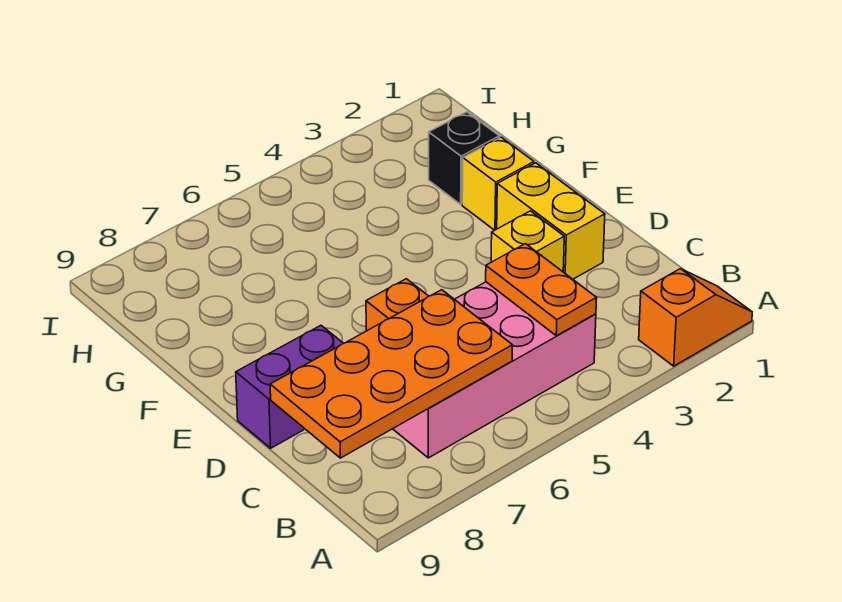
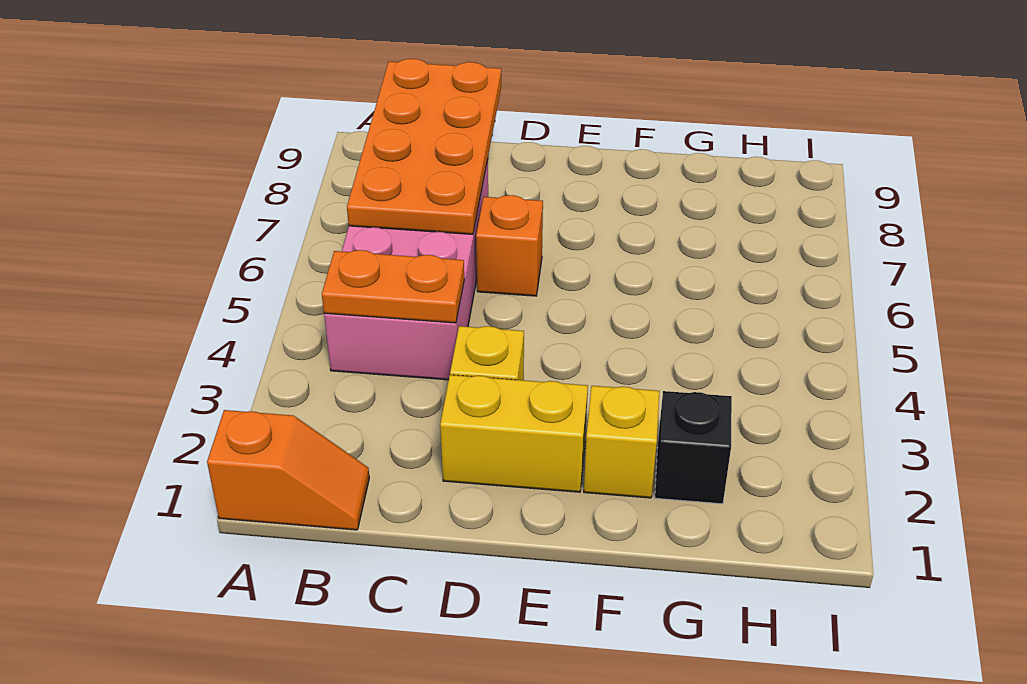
orange 1x2 slope [639,269,752,366] -> orange 1x2 slope turned to [207,410,369,530]
purple 1x2 brick [236,325,343,448] -> none

